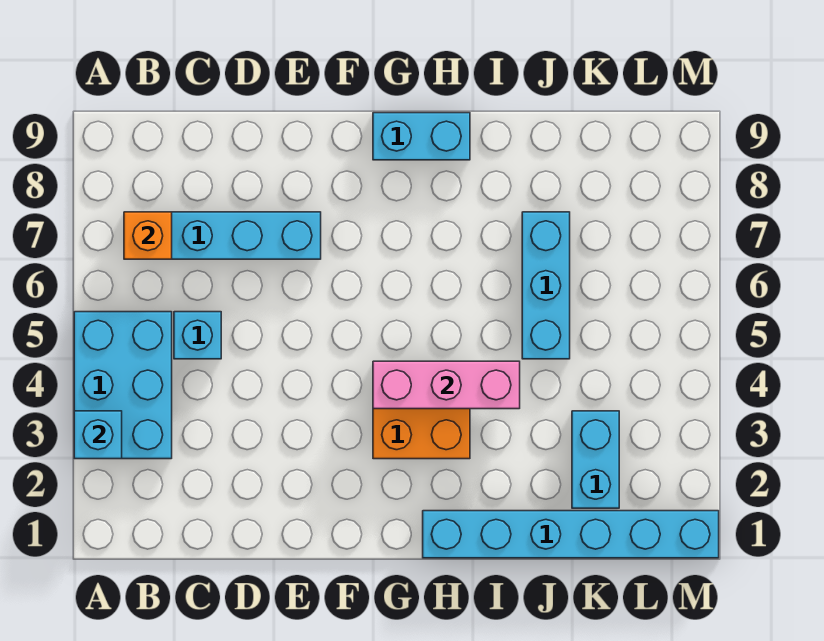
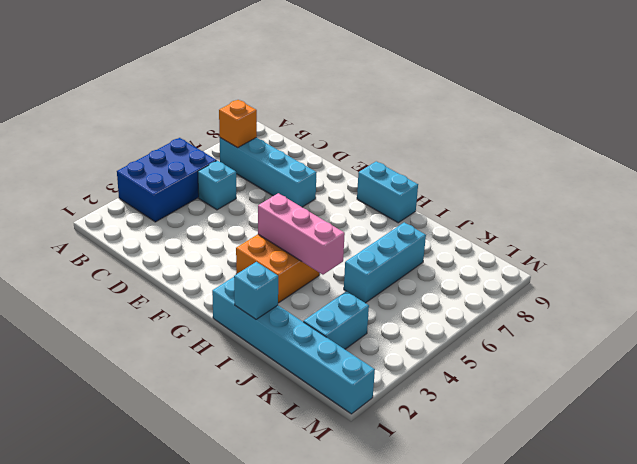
cyan 2x3 brick [74,312,172,459] -> blue 2x3 brick [117,138,217,222]
cyan 1x1 brick [74,411,122,459] -> cyan 1x1 brick moved to [234,262,278,319]

